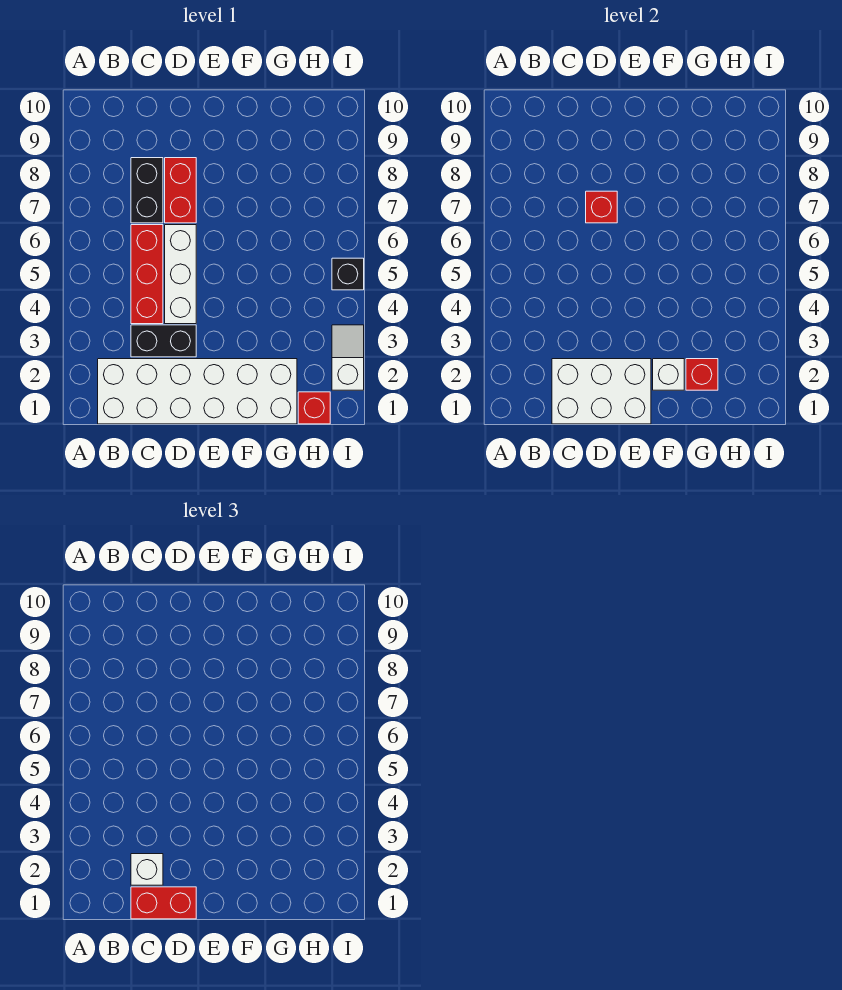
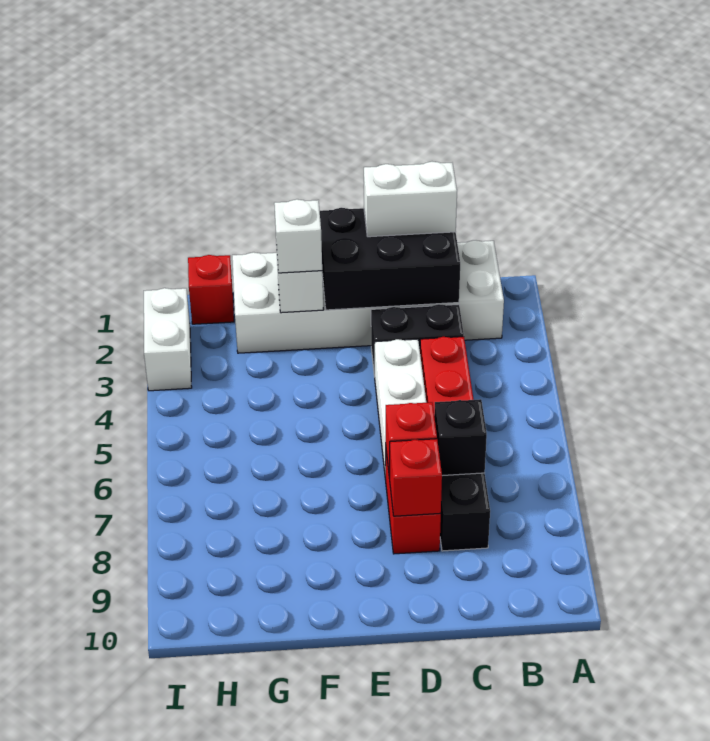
white 2x3 brick [552,359,651,424] -> black 2x3 brick [320,208,460,310]
red 1x2 brick [131,887,196,919] -> white 1x2 brick [364,162,457,237]
white 1x1 brick [131,854,163,885] -> white 1x1 brick moved to [274,199,322,273]
red 1x1 brick [686,359,718,390] -> red 1x1 brick moved to [389,439,442,516]
white 1x2 slope [332,325,364,390] -> white 1x2 brick [144,288,192,391]
black 1x1 brick [332,258,364,290] -> black 1x1 brick moved to [434,399,487,476]

